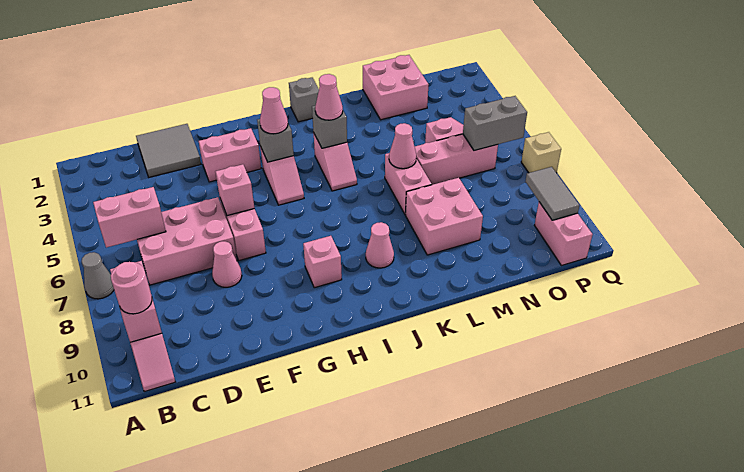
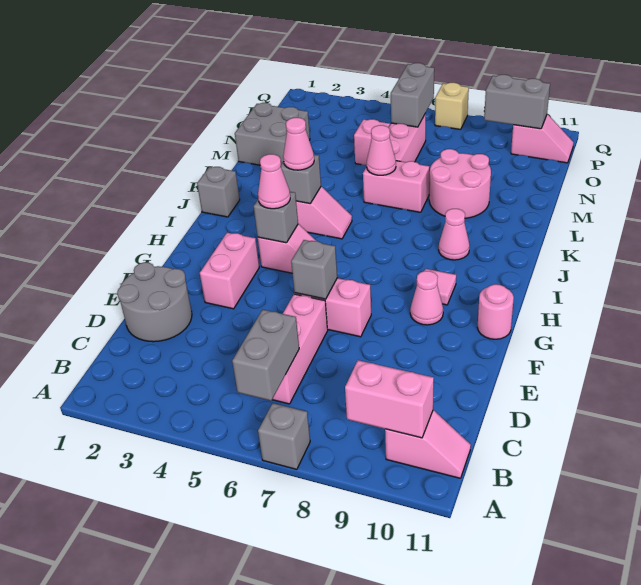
grey 1x1 cone [82,252,114,299] -> grey 1x1 brick [258,403,310,469]
pink 1x2 brick [93,187,166,247] -> grey 1x2 brick [232,310,299,401]
pink 1x1 round brick [111,262,152,314] -> pink 1x1 round brick moved to [477,284,514,339]
pink 2x3 brick [137,197,237,285] -> pink 1x3 brick [272,294,328,404]
grey 2x2 tile [136,124,201,177] -> grey 2x2 round brick [117,262,192,342]
pink 1x1 cone [212,241,242,287] -> pink 1x1 cone moved to [410,271,443,325]
pink 1x1 brick [215,164,254,216] -> grey 1x1 brick [291,240,337,299]
pink 1x1 brick [303,236,342,288] -> pink 1x1 tile [425,269,456,305]
pink 2x2 brick [406,178,483,255] -> pink 2x2 round brick [429,149,491,218]
pink 2x2 brick [363,55,429,120] -> grey 2x2 brick [235,103,310,165]
grey 1x2 tile [526,167,580,220] -> grey 1x2 brick [484,75,550,129]
pink 1x2 brick [534,202,593,266] -> pink 1x2 slope [511,114,574,163]

